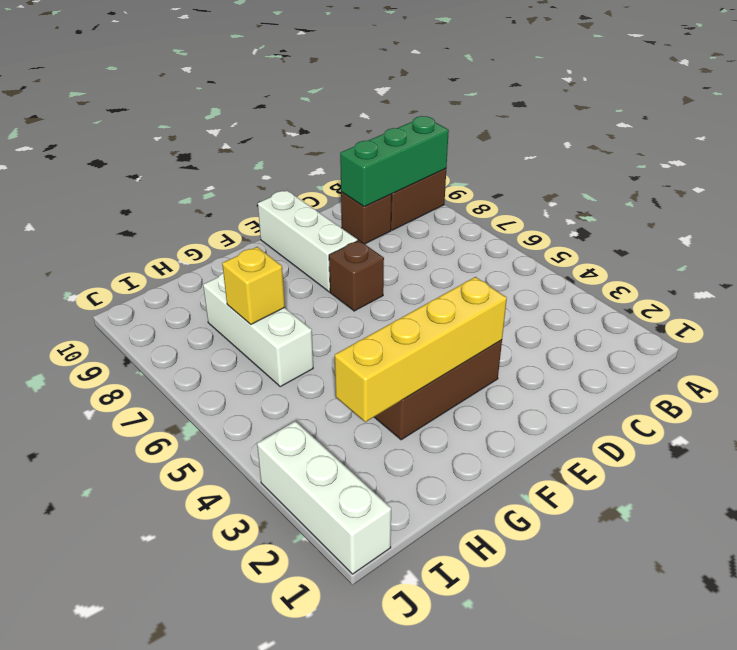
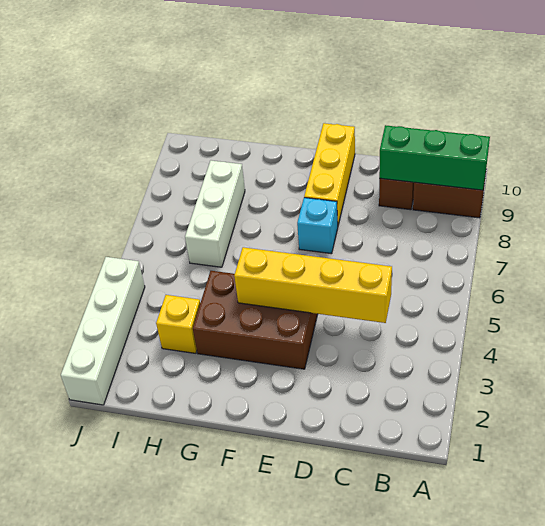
yellow 1x4 brick [335,277,507,422] -> yellow 1x4 brick moved to [234,247,392,323]
brown 1x1 brick [329,240,384,311] -> cyan 1x1 brick [297,198,338,254]
white 1x3 brick [258,190,358,292] -> yellow 1x3 brick [304,123,355,225]
yellow 1x1 brick [222,247,285,324] -> yellow 1x1 brick moved to [156,295,200,353]
white 1x3 brick [257,421,391,574] -> white 1x4 brick [61,257,145,405]

